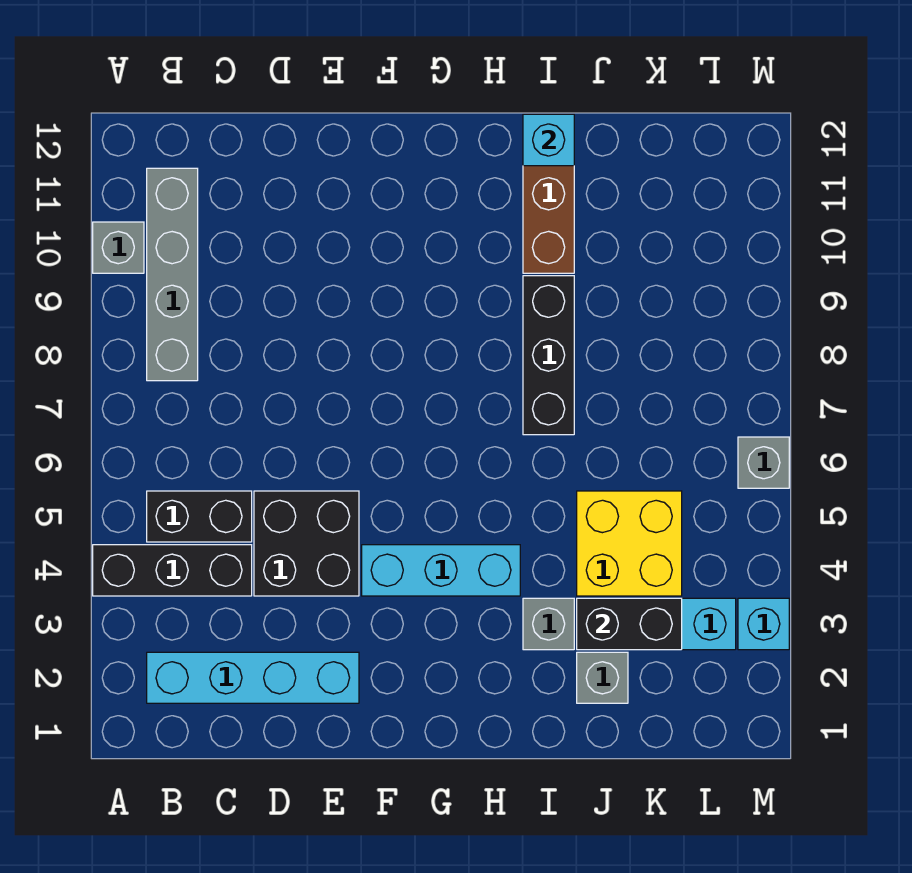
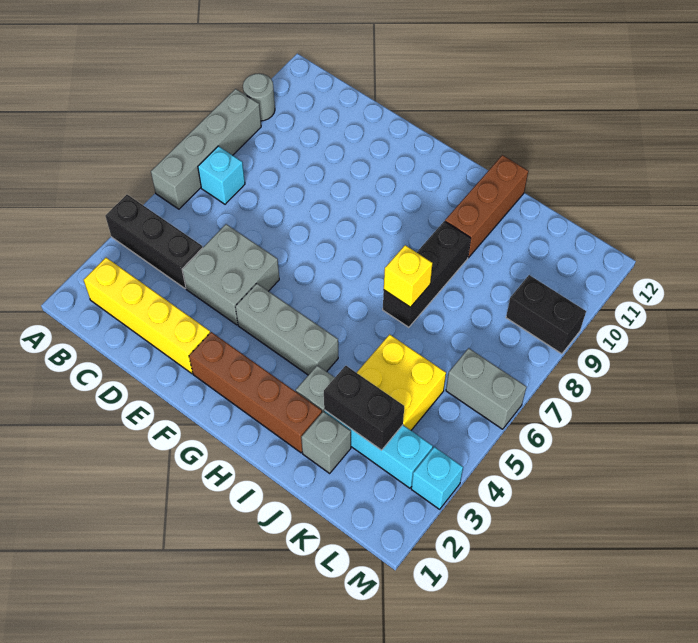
grey 1x1 brick [93,222,144,273] -> grey 1x1 round brick [243,74,275,121]
cyan 1x4 brick [147,652,359,703] -> yellow 1x4 brick [84,258,210,374]
black 1x2 brick [147,491,252,542] -> black 1x2 brick moved to [506,275,586,354]
grey 1x4 brick [147,168,198,381] -> grey 1x4 brick moved to [151,89,261,209]
black 2x2 brick [254,491,359,596] -> grey 2x2 brick [182,224,279,325]
none -> brown 1x4 brick [189,332,322,453]
cyan 1x3 brick [362,545,520,596] -> grey 1x3 brick [235,283,338,375]
none -> yellow 1x1 brick [384,245,432,307]
cyan 1x1 brick [523,114,574,166] -> cyan 1x1 brick moved to [198,146,245,204]
grey 1x1 brick [738,437,789,488] -> grey 1x2 brick [446,348,527,429]

